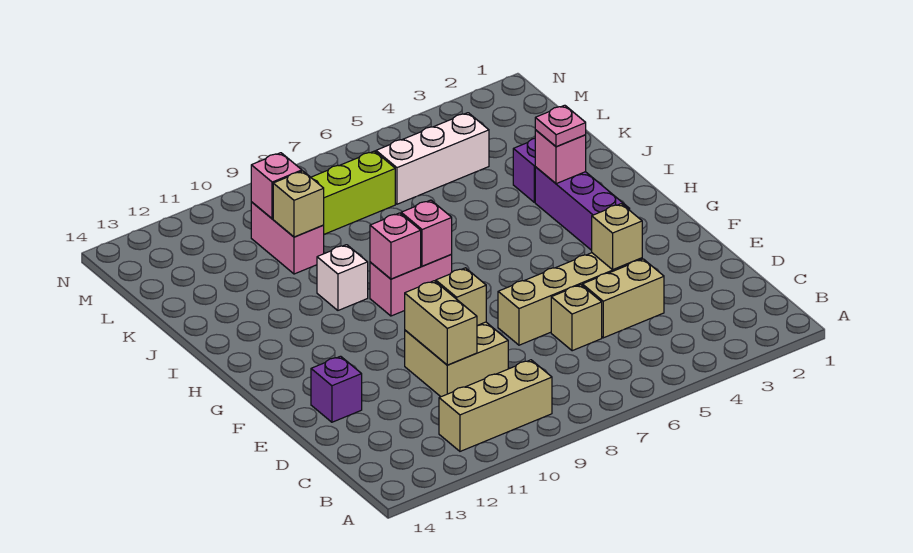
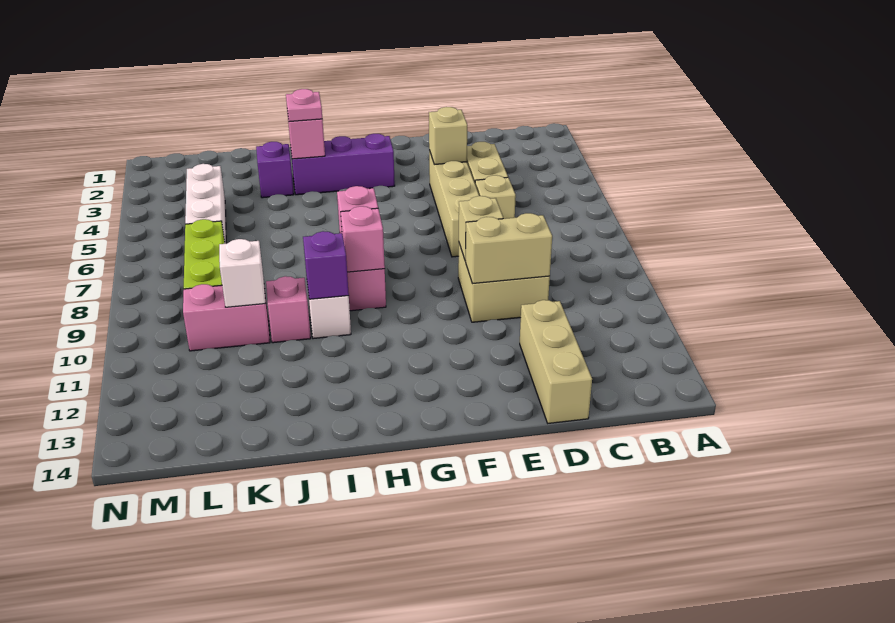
tan 1x3 brick [439,360,552,451] -> tan 1x3 brick moved to [520,300,592,423]
purple 1x1 brick [311,356,362,422] -> purple 1x1 brick moved to [303,231,349,299]
tan 1x1 brick [273,171,324,237] -> white 1x1 brick [219,239,266,307]
pink 1x1 brick [251,153,302,219] -> pink 1x1 brick moved to [266,276,311,343]

